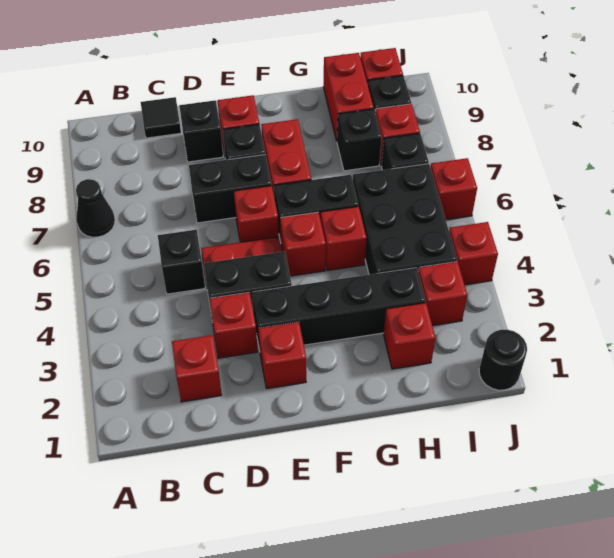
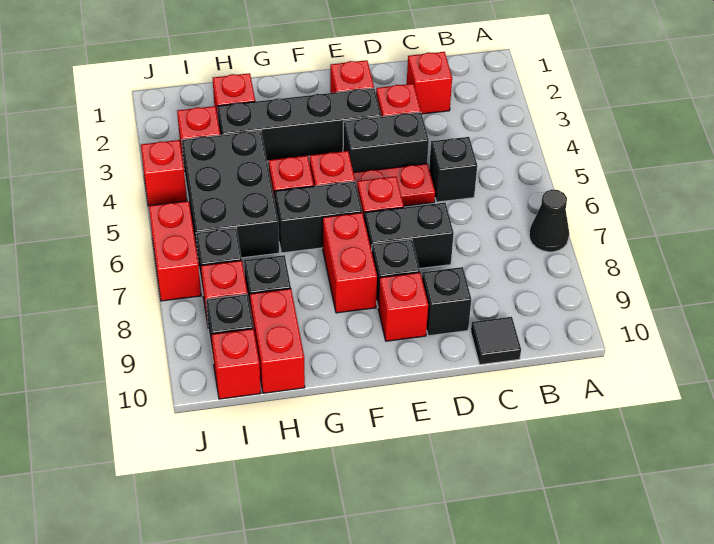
black 1x1 round brick [479,330,527,390] -> none
red 1x1 brick [430,158,477,220] -> red 1x2 brick [149,201,201,301]

